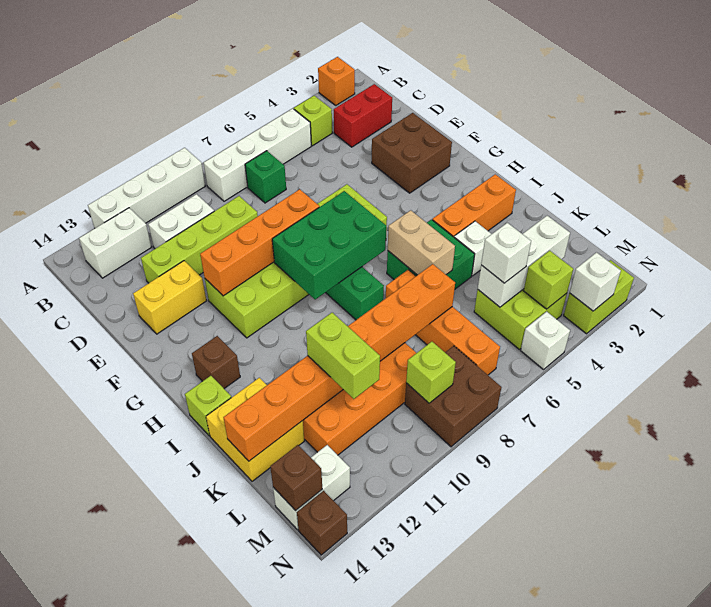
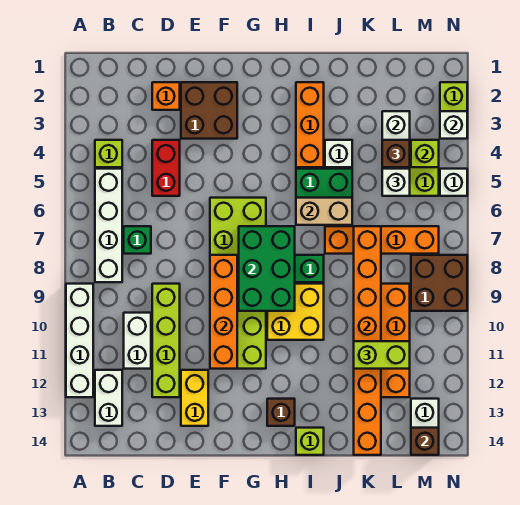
orange 1x1 brick [318,57,355,105] -> orange 1x1 brick moved to [152,82,180,110]
red 1x2 brick [334,84,392,147] -> red 1x2 brick moved to [152,140,180,196]
yellow 2x2 brick [206,378,304,481] -> yellow 2x2 brick moved to [267,284,324,340]
lime 1x1 brick [406,342,456,403] -> none
brown 1x1 brick [297,491,347,555] -> brown 1x1 brick moved to [382,140,410,167]

